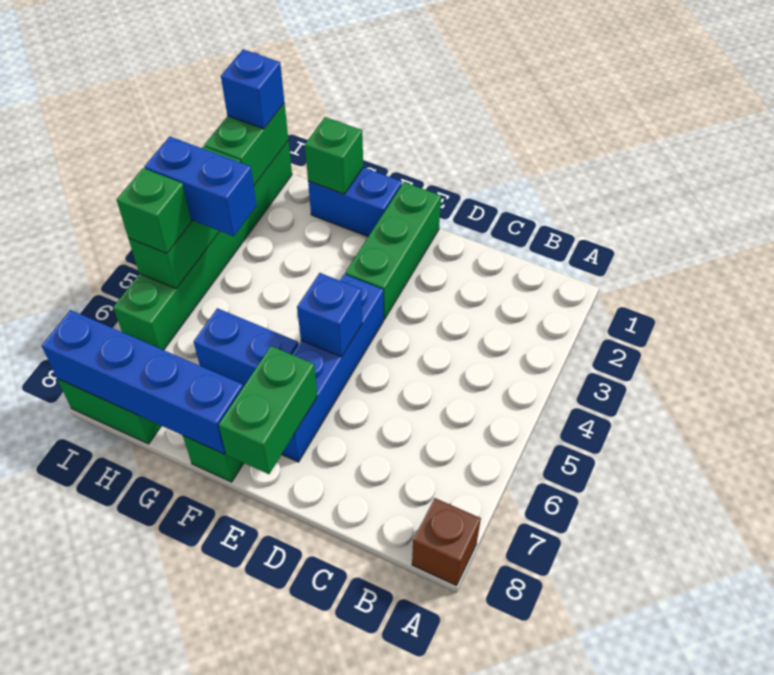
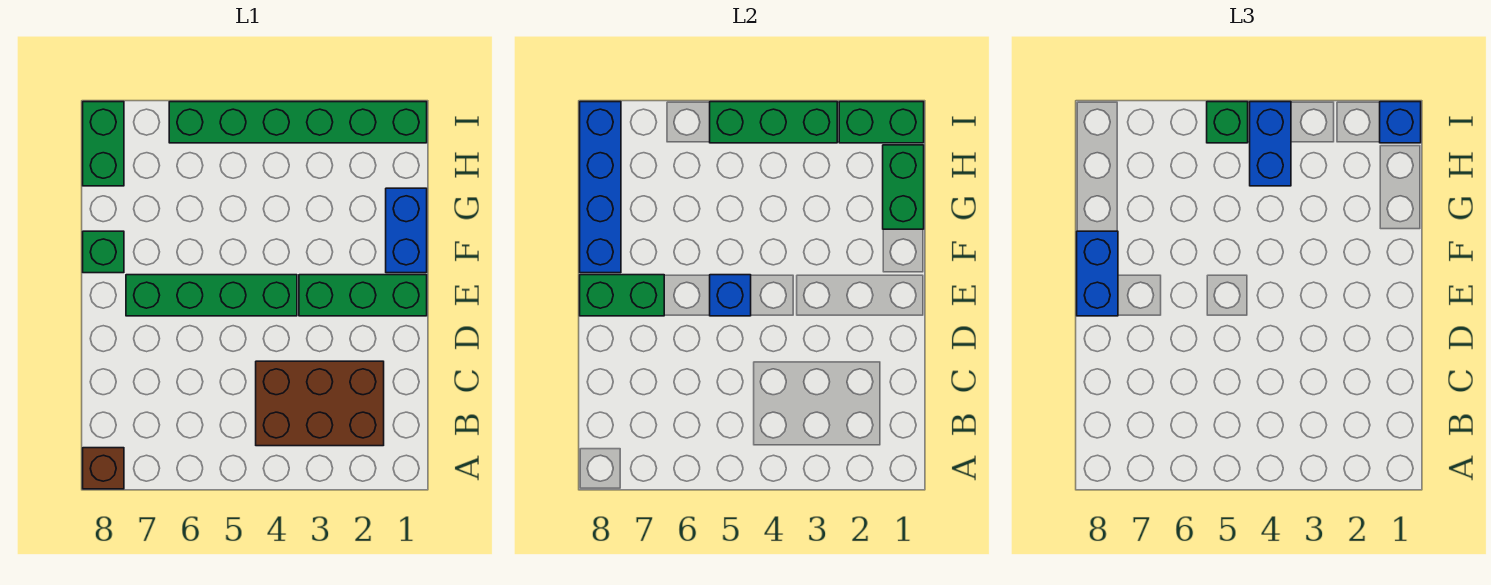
none -> brown 2x3 brick [256,361,384,446]
blue 1x4 brick [282,274,384,462] -> green 1x4 brick [126,275,297,316]
blue 1x2 brick [194,308,298,387] -> blue 1x2 brick moved to [1077,231,1118,316]
green 1x1 brick [305,117,363,194] -> green 1x2 brick [883,145,924,229]

